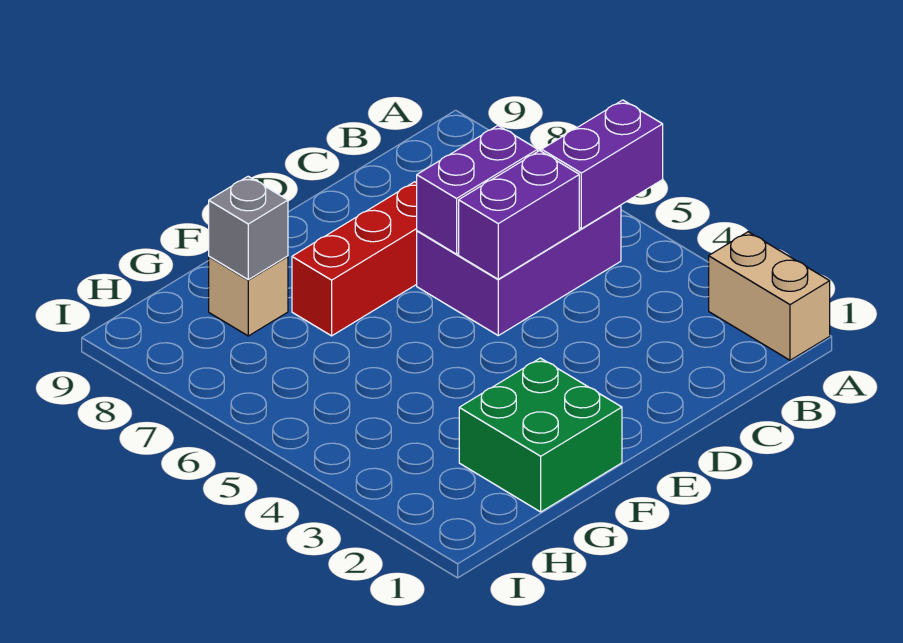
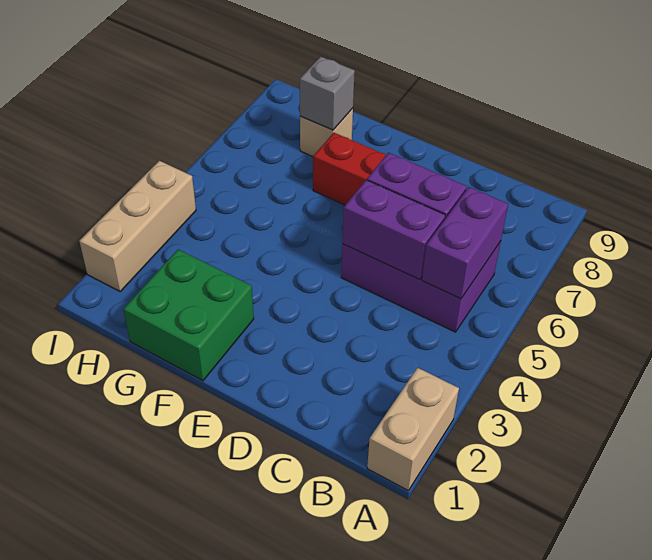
purple 1x2 brick [542,100,663,229] -> purple 1x2 brick turned to [422,187,508,299]
none -> tan 1x3 brick [79,161,196,291]

